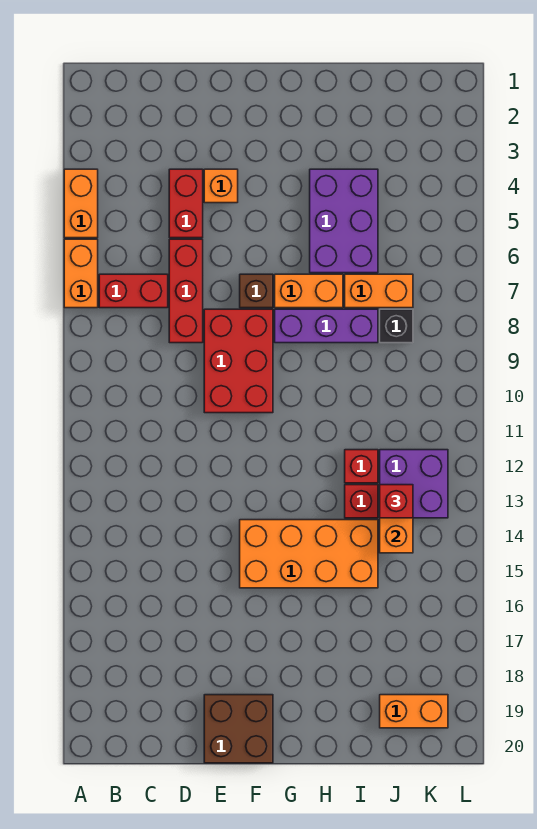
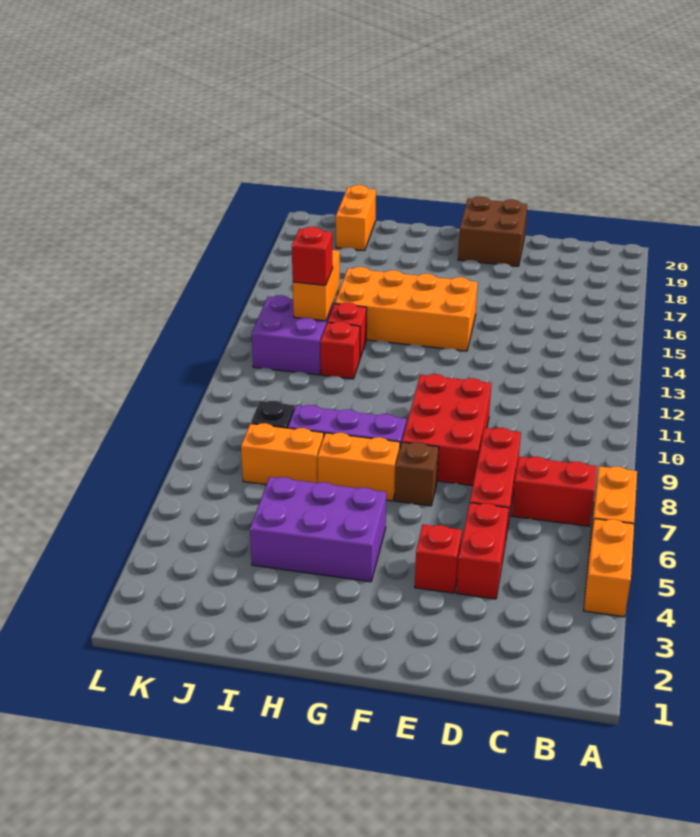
orange 1x1 brick [204,169,238,203] -> red 1x1 brick [415,524,462,593]
purple 2x3 brick [310,169,378,273] -> purple 2x3 brick turned to [250,477,386,582]
orange 1x2 brick [380,695,448,728] -> orange 1x2 brick turned to [336,185,376,251]

